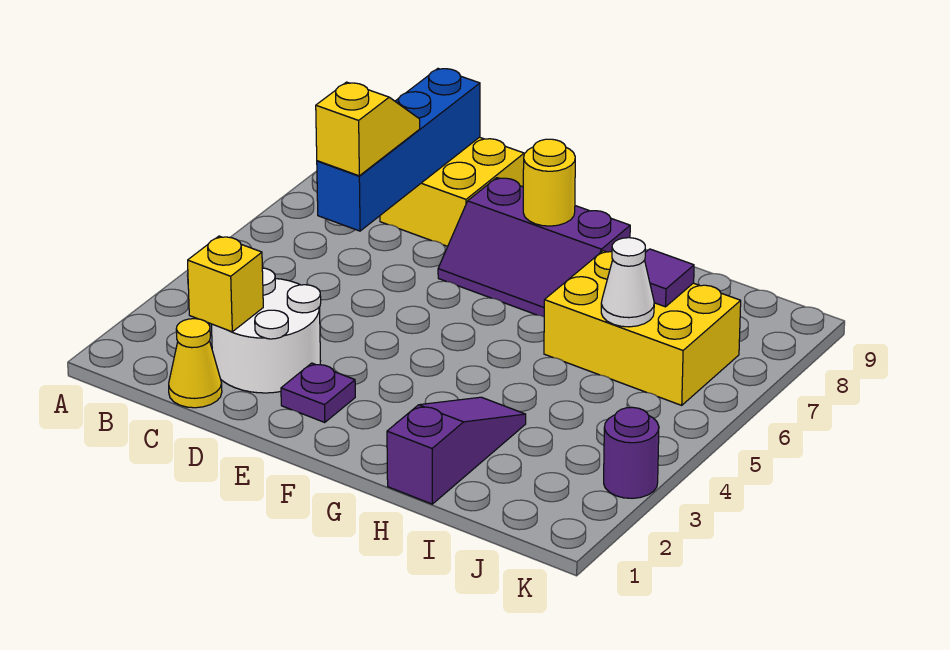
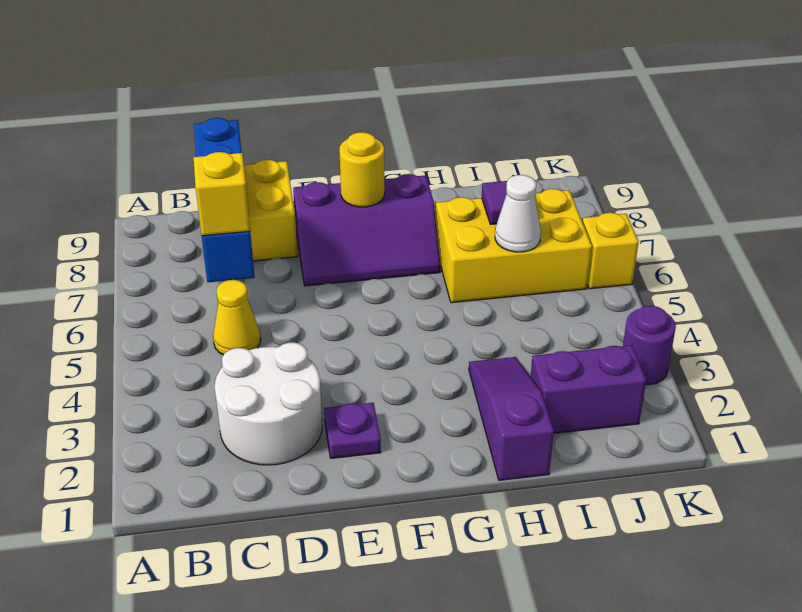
yellow 1x1 cone [169,319,222,408] -> yellow 1x1 cone moved to [213,280,261,355]
yellow 1x1 brick [188,236,263,332] -> yellow 1x1 brick moved to [582,213,639,289]
none -> purple 1x2 brick [531,345,646,433]

